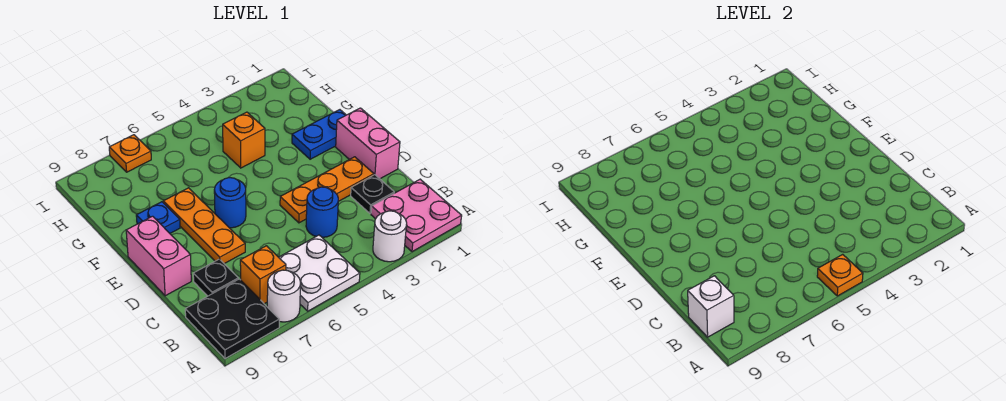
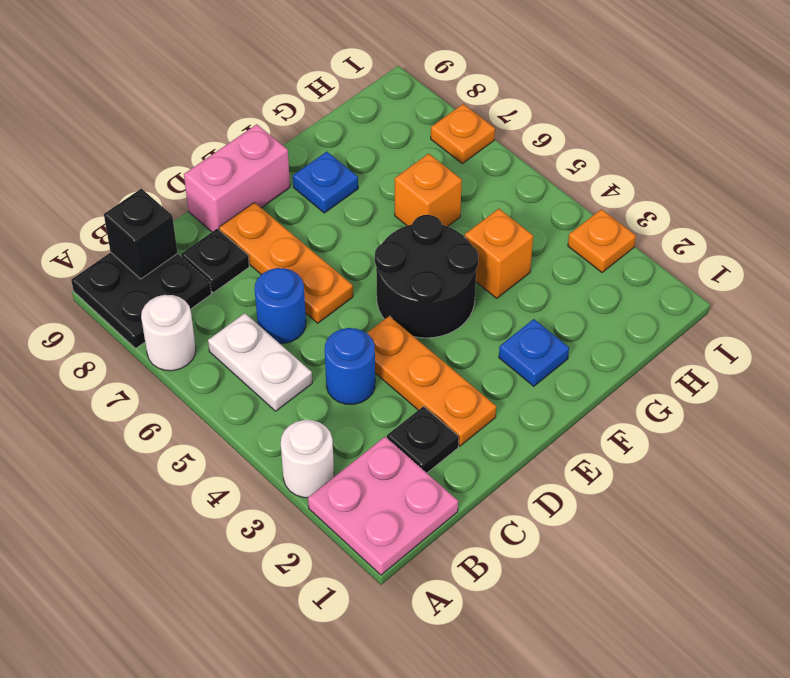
white 2x2 plate [279,235,360,311] -> white 1x2 plate [208,313,312,411]
orange 1x1 plate [817,254,863,296] -> orange 1x1 plate moved to [568,209,636,273]
orange 1x1 brick [240,246,286,304] -> orange 1x1 brick moved to [395,154,462,227]
white 1x1 brick [688,276,734,337] -> black 1x1 brick [104,189,177,279]
pink 1x2 brick [336,108,400,179] -> none
orange 1x3 plate [163,188,245,264] -> orange 1x3 plate turned to [219,202,353,323]
none -> black 2x2 round brick [375,215,478,338]
blue 1x1 round brick [214,178,246,228] -> blue 1x1 round brick moved to [255,268,306,343]
blue 1x2 plate [292,110,346,159] -> blue 1x1 plate [499,319,569,386]

